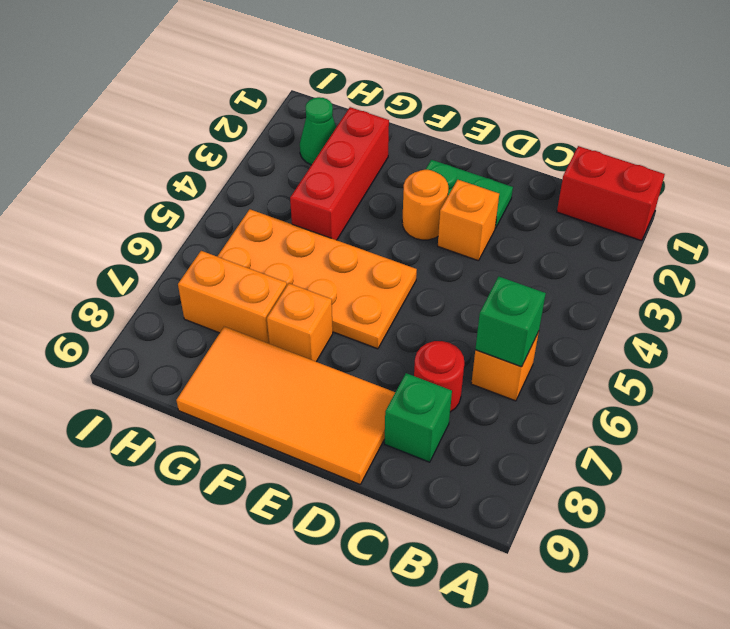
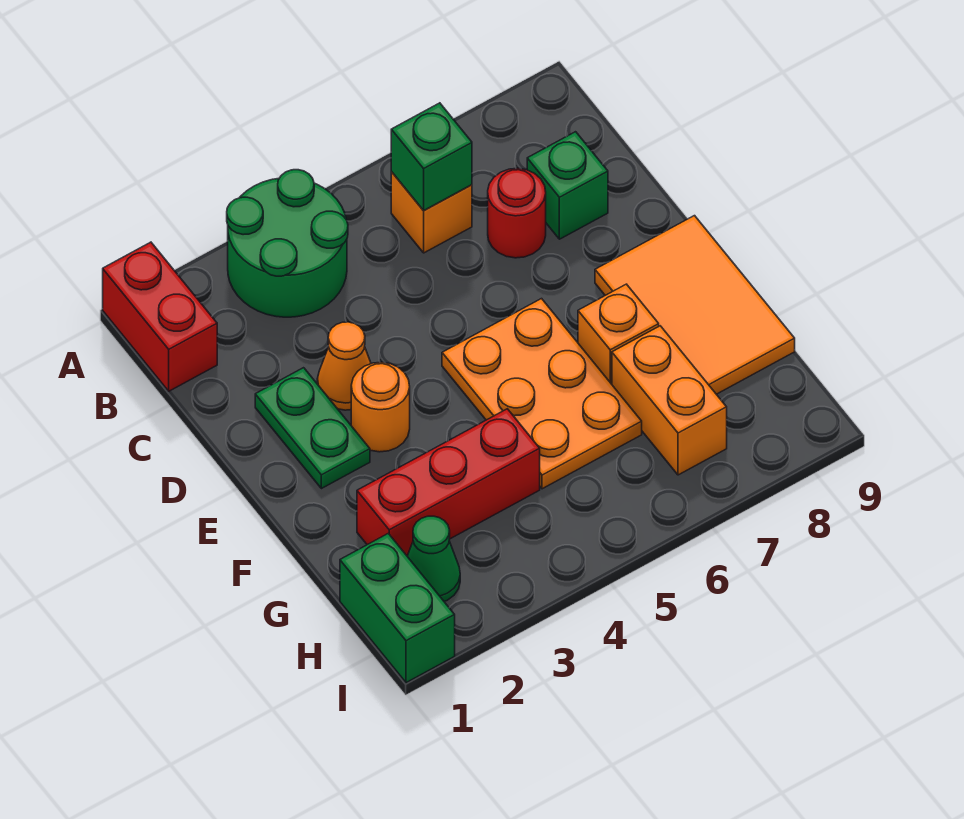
none -> green 2x2 round brick [227,170,348,317]
orange 1x1 brick [438,180,499,261] -> orange 1x1 cone [317,322,371,410]
orange 2x4 tile [176,327,395,484] -> orange 2x3 tile [595,216,795,394]
orange 2x4 plate [217,209,417,349] -> orange 2x3 plate [442,299,642,489]
none -> green 1x2 brick [340,533,455,683]

